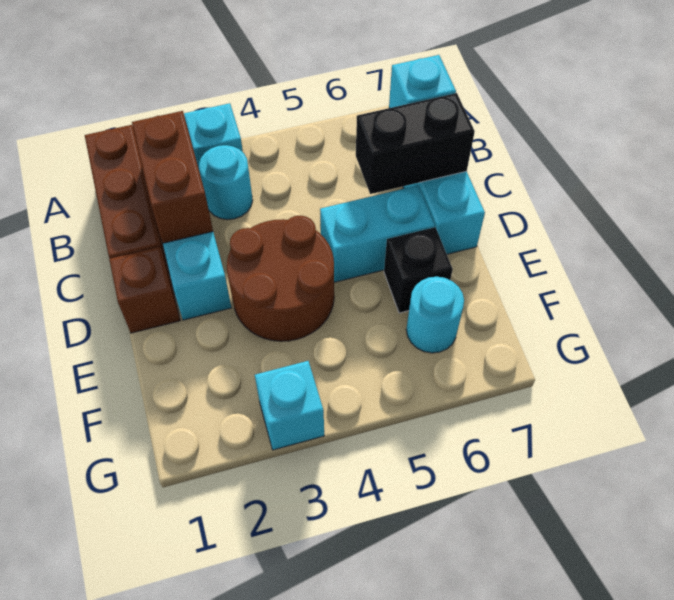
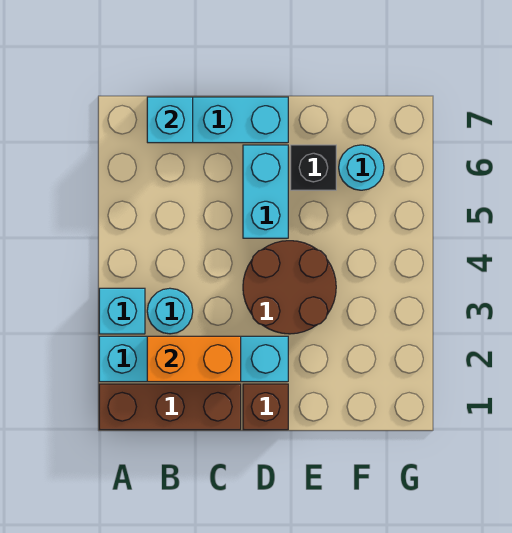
brown 1x2 brick [132,111,213,243] -> orange 1x2 brick [147,336,241,382]
black 1x2 brick [356,93,475,194] -> none
cyan 1x1 brick [255,361,324,450] -> none

